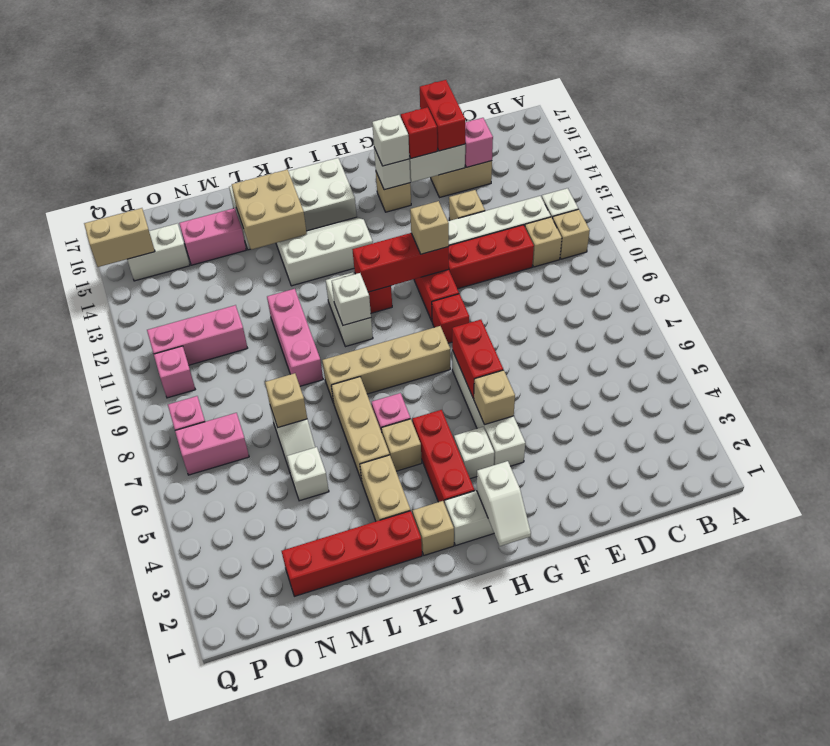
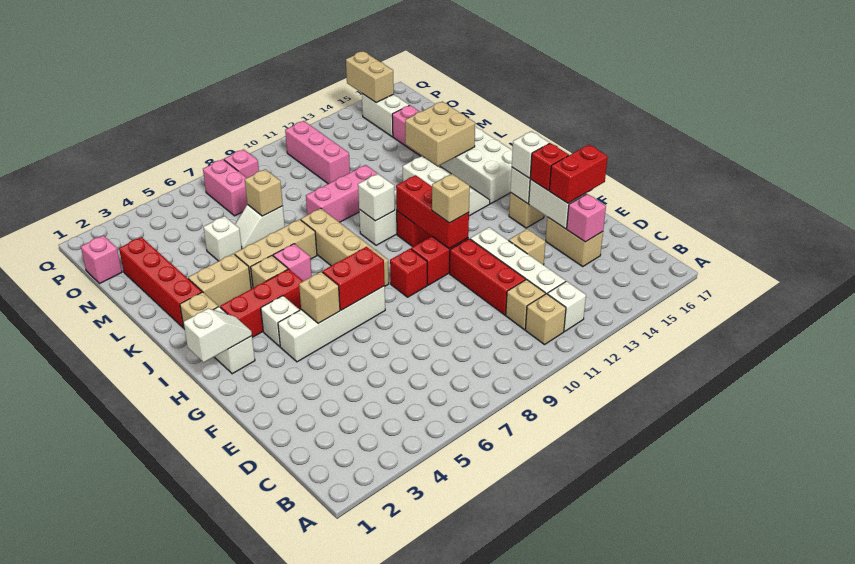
white 1x2 slope [477,461,531,546] -> white 1x2 slope turned to [183,309,252,362]
pink 1x1 brick [154,346,195,398] -> pink 1x1 brick moved to [81,235,122,283]

